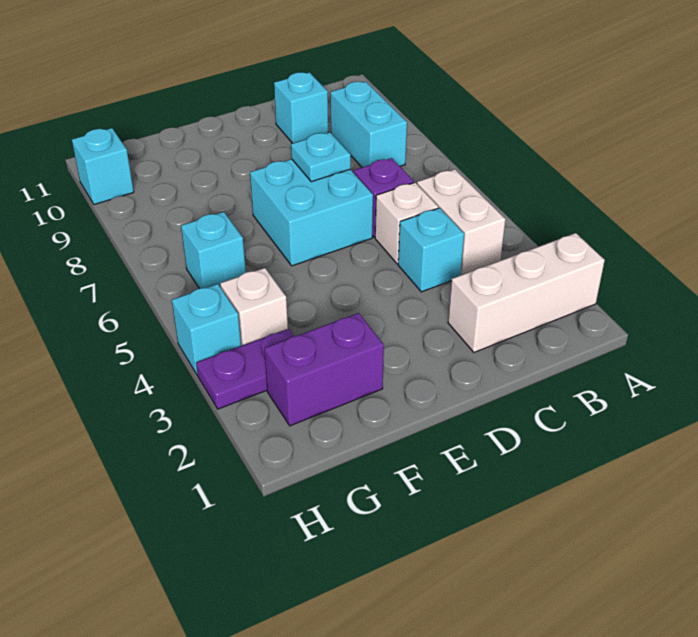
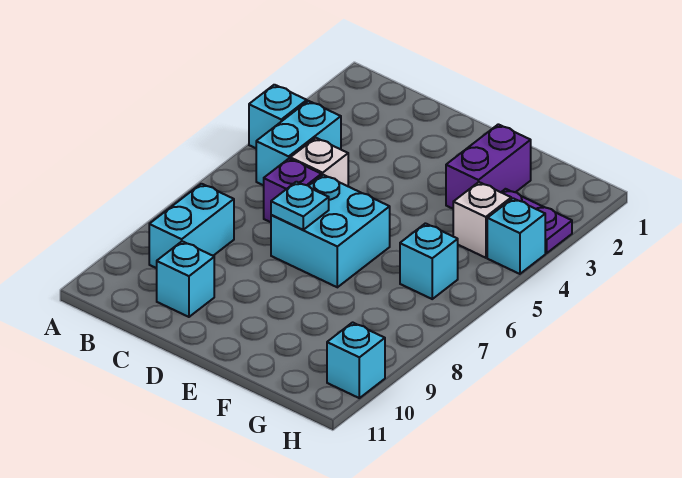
white 1x3 brick [448,233,605,352] -> none
white 1x2 brick [417,169,505,275] -> cyan 1x2 brick [256,101,341,185]
cyan 1x1 brick [398,208,464,292] -> cyan 1x1 brick moved to [249,85,307,148]
purple 1x2 brick [264,313,384,426] -> purple 1x2 brick turned to [446,124,531,209]

